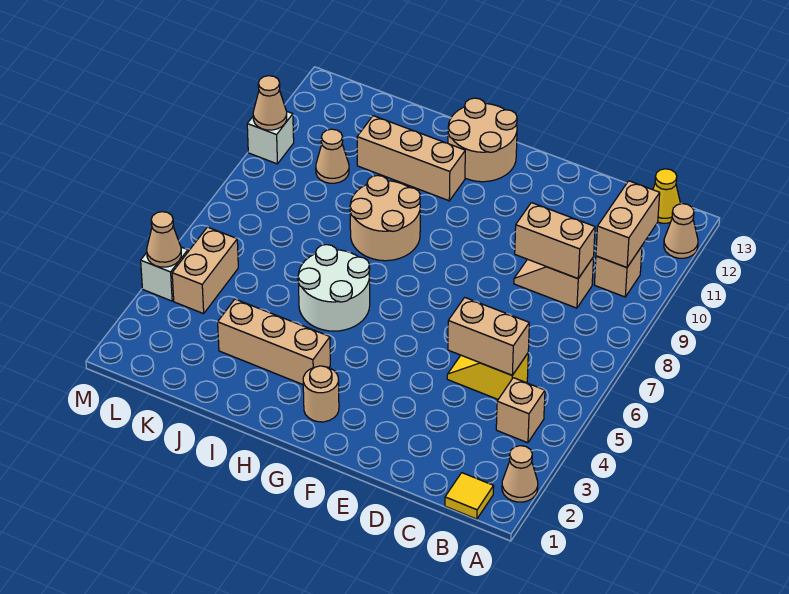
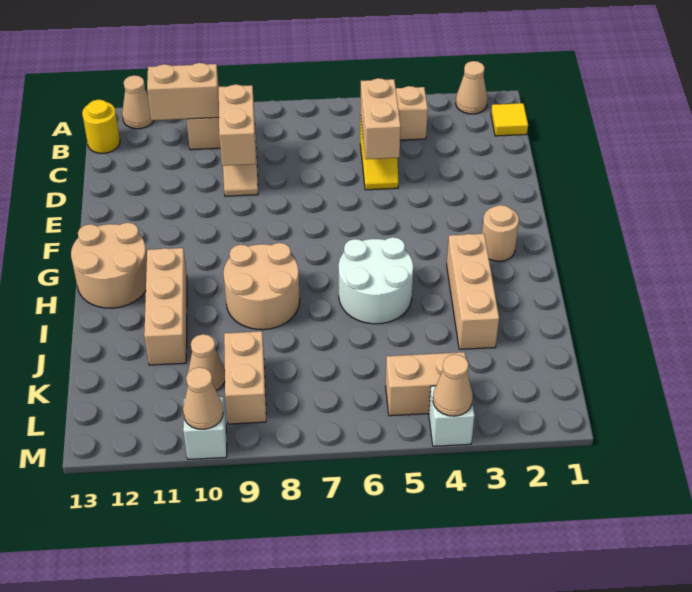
yellow 1x1 cone [653,169,681,223] -> yellow 1x1 round brick [82,100,120,153]
none -> tan 1x2 brick [224,331,266,424]

